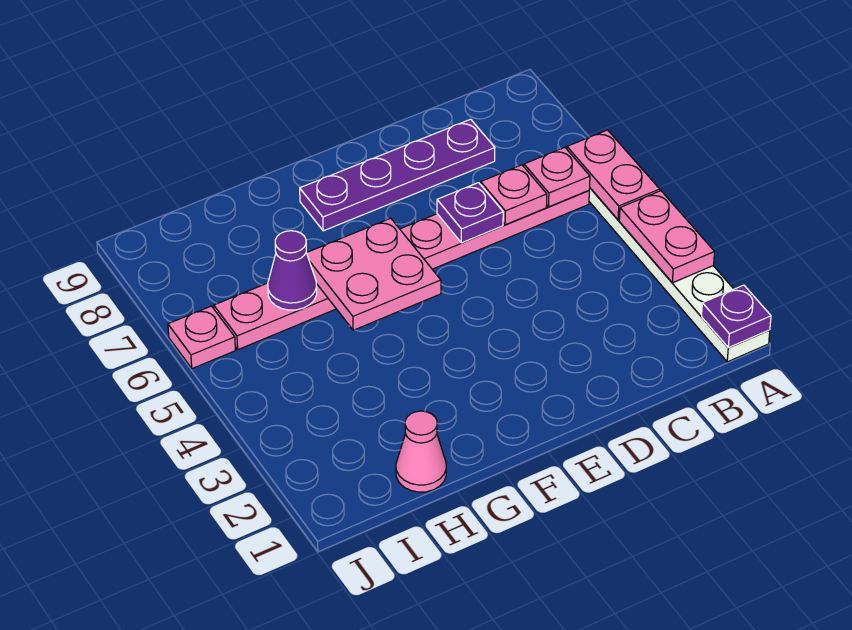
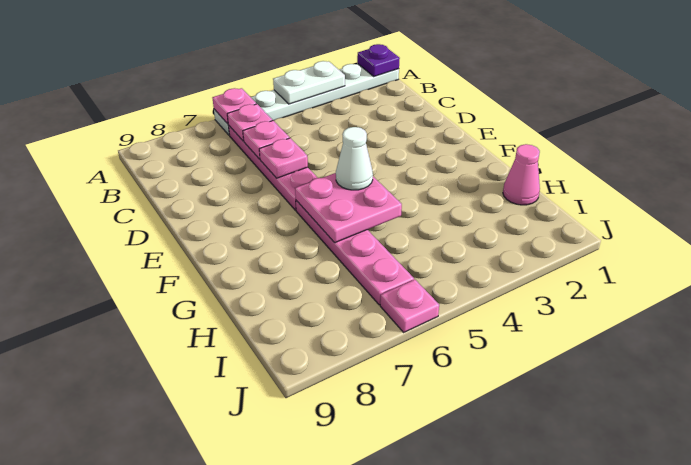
pink 1x2 plate [619,191,714,283] -> white 1x2 plate [273,61,345,104]
pink 1x2 plate [567,130,660,220] -> pink 1x1 plate [213,88,256,124]
purple 1x4 plate [300,119,495,231] -> none
purple 1x1 plate [437,183,503,243] -> pink 1x1 plate [259,138,308,178]
none -> white 1x1 cone [336,127,373,190]
purple 1x1 cone [268,231,317,310] -> none

